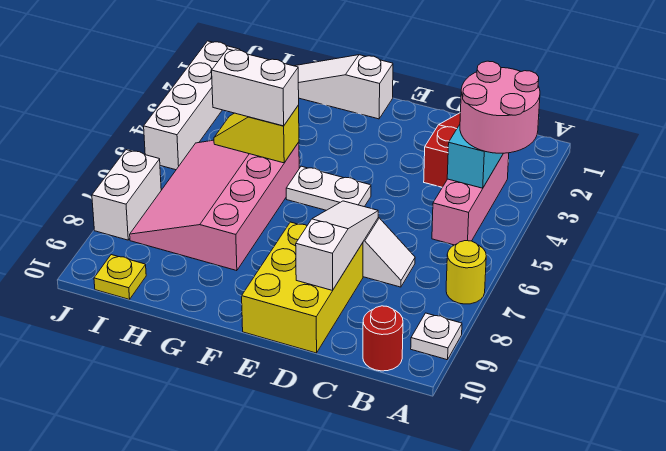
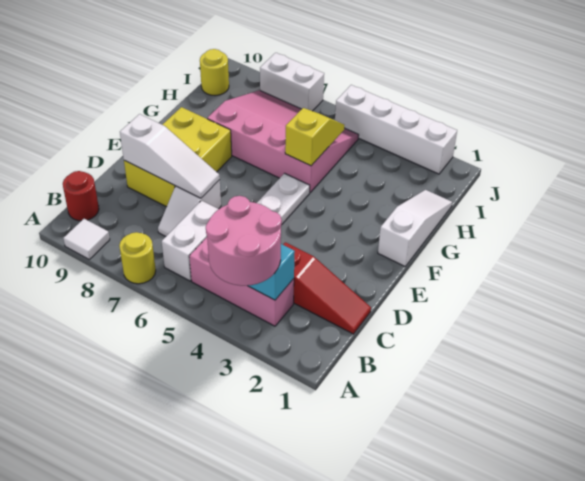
white 1x1 plate [411,313,462,360] -> white 1x1 tile [63,219,110,259]
yellow 2x3 brick [242,222,363,353] -> yellow 2x3 brick turned to [124,107,232,207]
white 1x2 brick [212,49,299,126] -> white 1x2 brick moved to [162,201,218,281]
yellow 1x1 plate [94,255,146,299] -> yellow 1x1 round brick [200,49,229,96]

